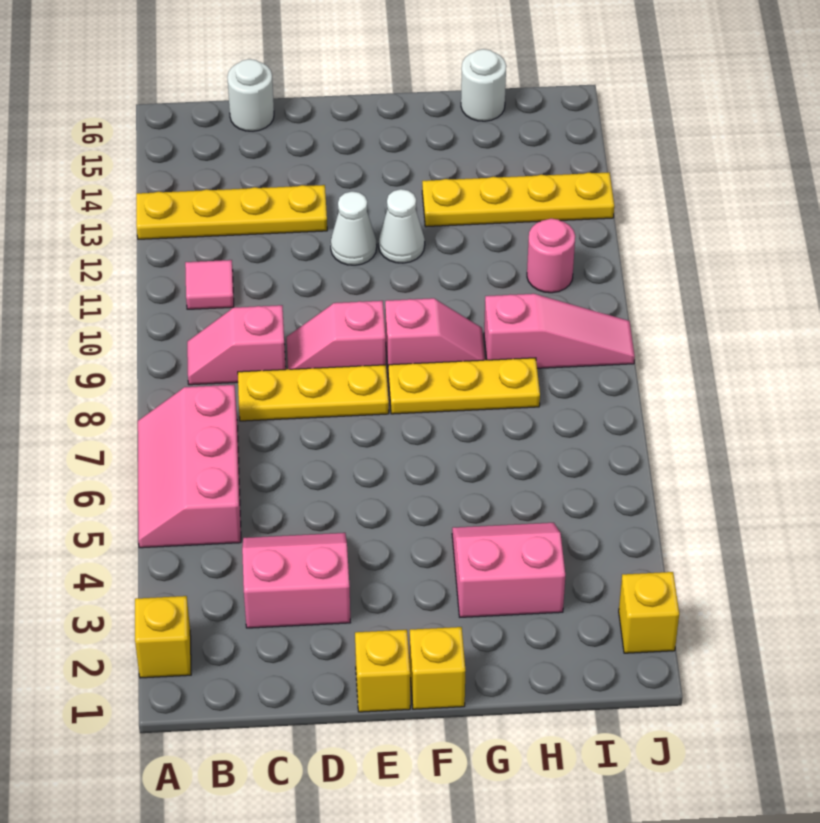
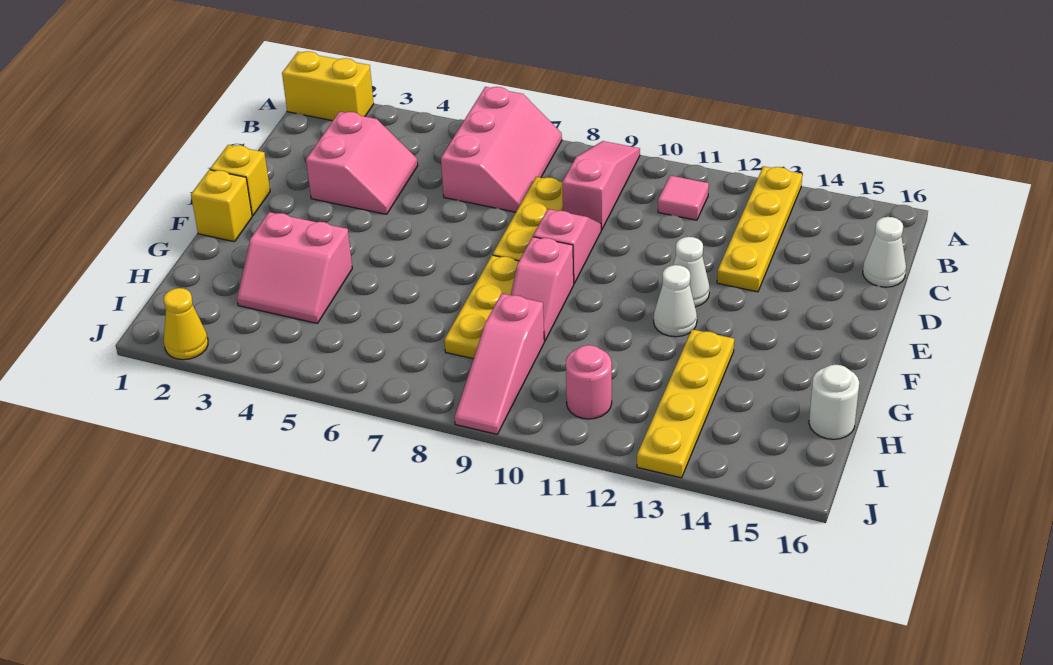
yellow 1x1 brick [135,596,191,678] -> yellow 1x2 brick [282,51,374,121]
pink 2x3 slope [138,385,241,548] -> pink 2x3 slope turned to [441,87,562,212]
pink 1x2 slope [187,305,286,385] -> pink 1x3 slope [562,141,640,230]
white 1x1 round brick [227,59,274,131] -> white 1x1 cone [863,217,906,287]
pink 2x2 slope [452,523,565,617] -> pink 2x2 slope turned to [237,212,352,323]
yellow 1x1 brick [619,572,679,653] -> yellow 1x1 cone [163,288,208,360]

